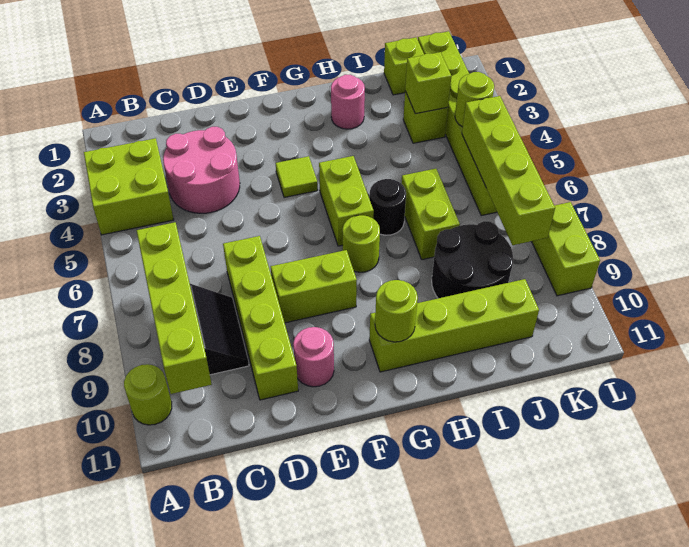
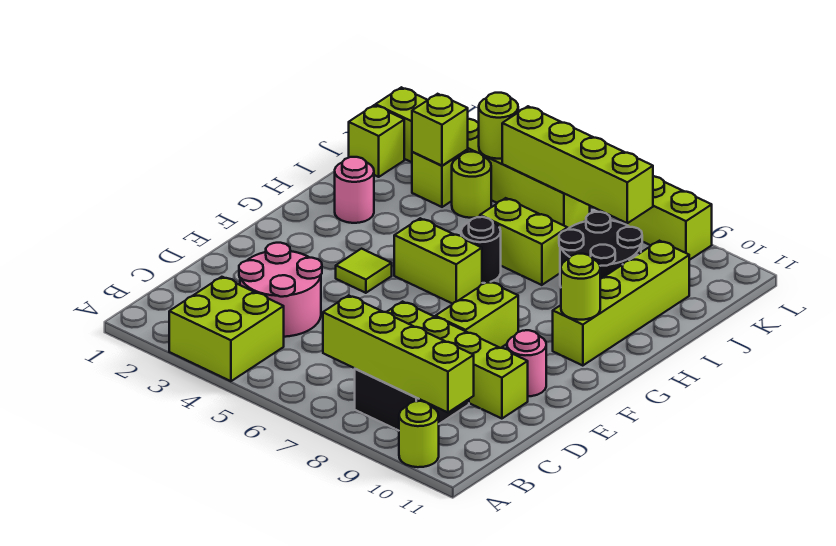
lime 1x1 round brick [342,215,380,272] -> lime 1x1 round brick moved to [452,152,491,218]

